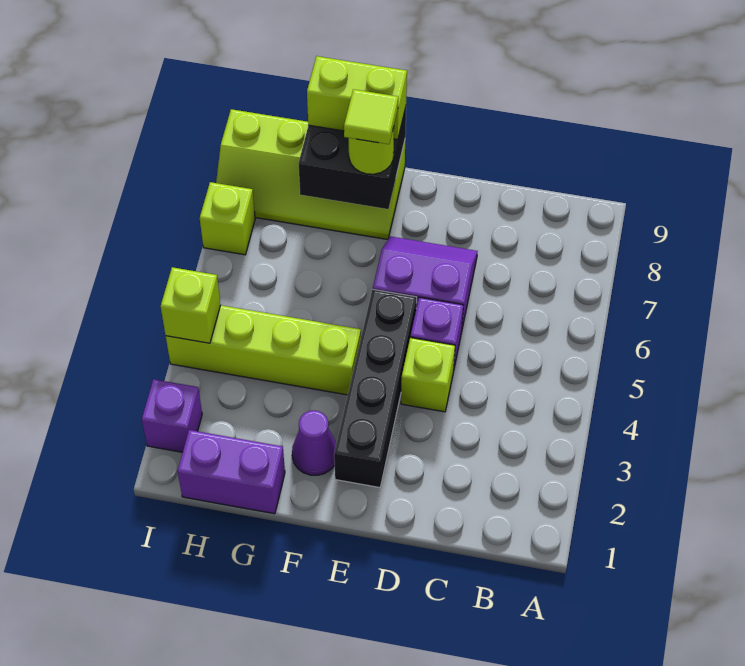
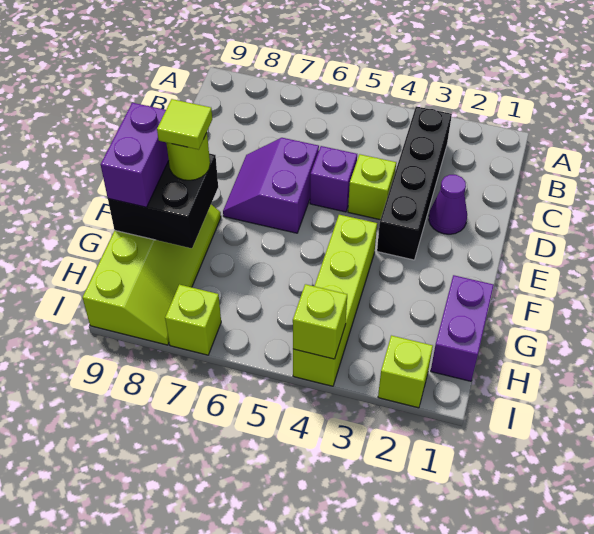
black 1x4 brick [334,289,417,488] -> black 1x4 brick turned to [377,106,452,260]
purple 1x1 cone [292,410,336,475] -> purple 1x1 cone moved to [429,175,467,234]
lime 1x2 brick [307,56,407,140] -> purple 1x2 brick [101,103,169,207]
purple 1x1 brick [142,379,202,452] -> lime 1x1 brick [378,335,433,408]

